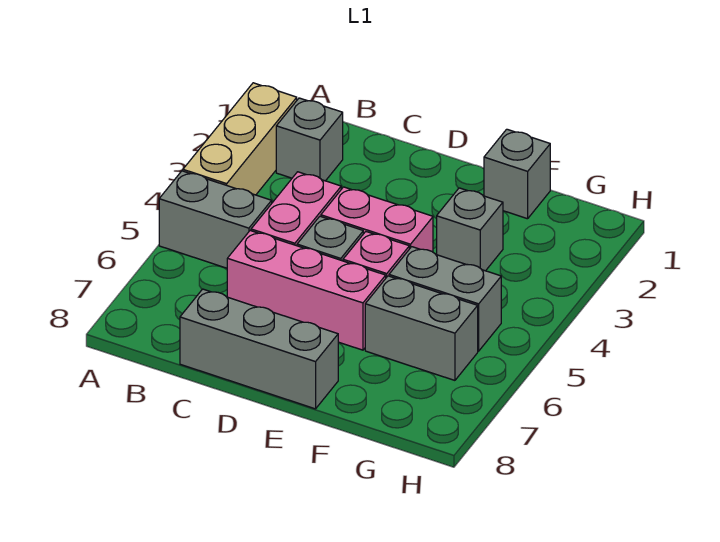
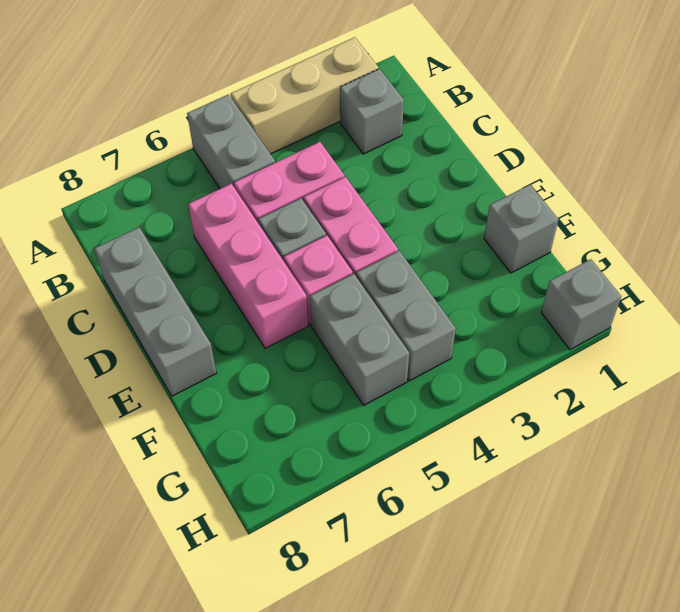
grey 1x1 brick [437,188,503,271] -> grey 1x1 brick moved to [541,259,621,350]
grey 1x2 brick [365,276,478,380] -> grey 1x2 brick moved to [356,251,456,381]

